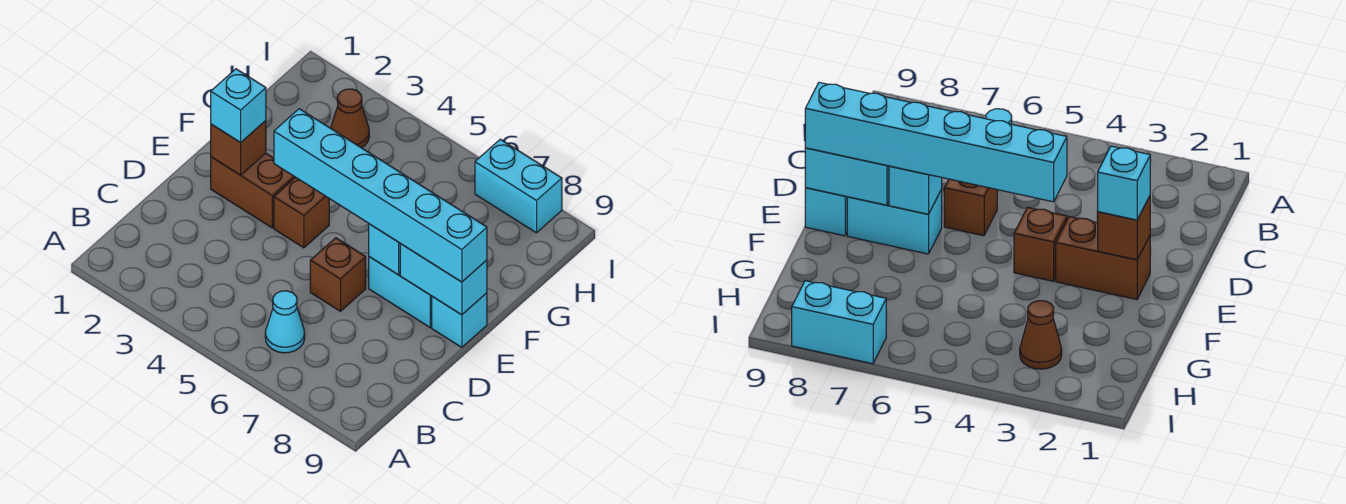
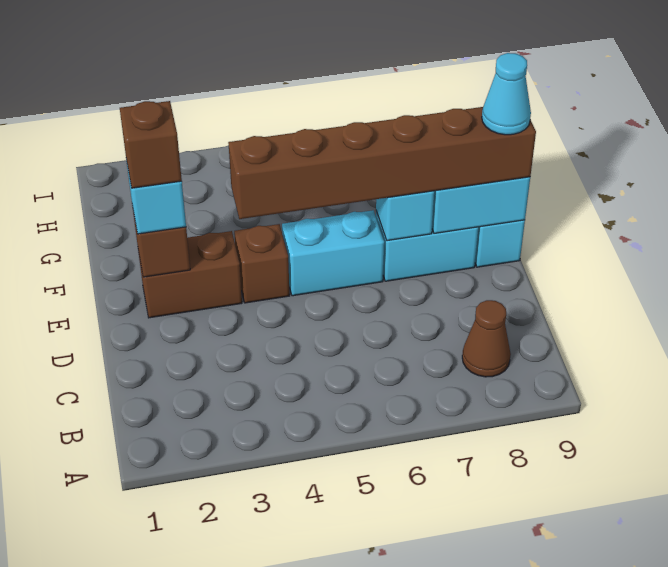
cyan 1x1 cone [265,291,305,353] -> cyan 1x1 cone moved to [482,53,531,135]
brown 1x1 brick [310,238,366,311] -> brown 1x1 brick moved to [120,101,182,188]
cyan 1x6 brick [274,109,487,282] -> brown 1x6 brick [228,107,536,219]
brown 1x1 cone [331,89,369,148] -> brown 1x1 cone moved to [462,300,511,377]
cyan 1x2 brick [475,139,562,233] -> cyan 1x2 brick moved to [282,210,384,296]

